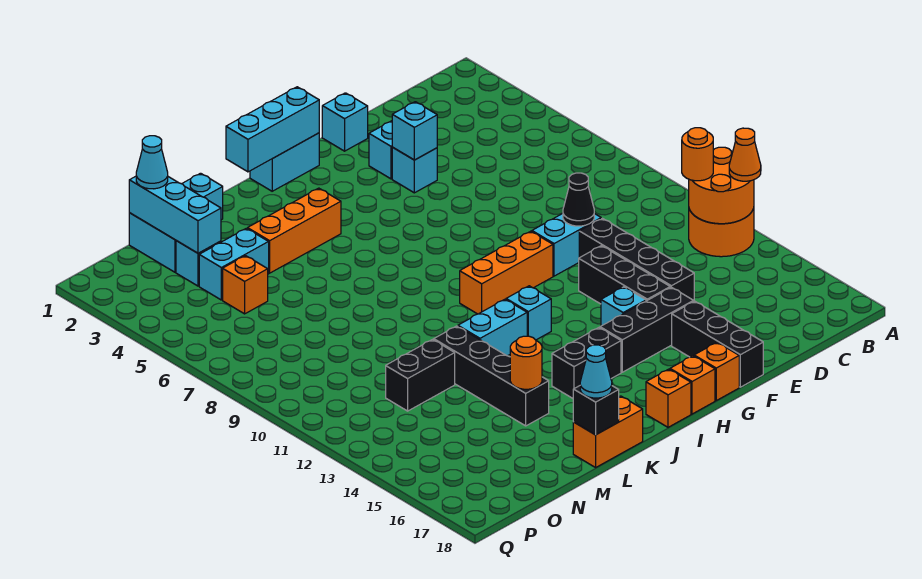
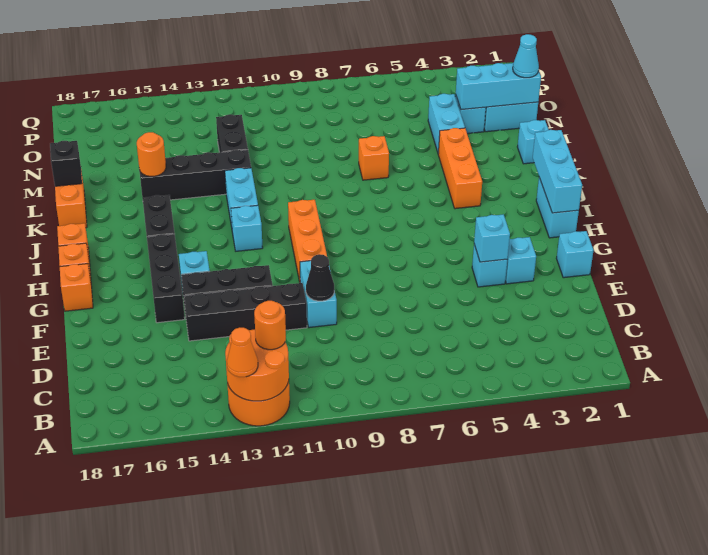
black 1x3 brick [672,301,763,387] -> none
cyan 1x1 cone [580,345,612,398] -> none
orange 1x1 brick [223,256,268,314] -> orange 1x1 brick moved to [359,136,389,180]

